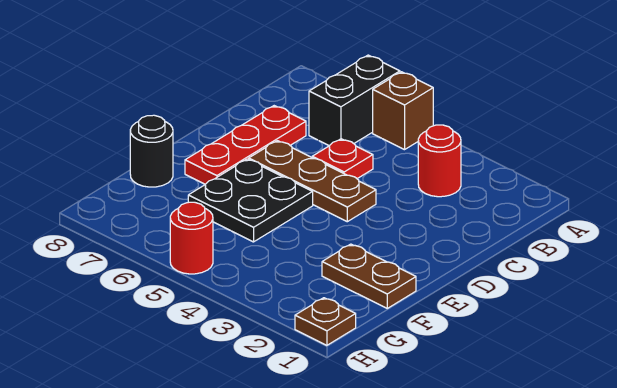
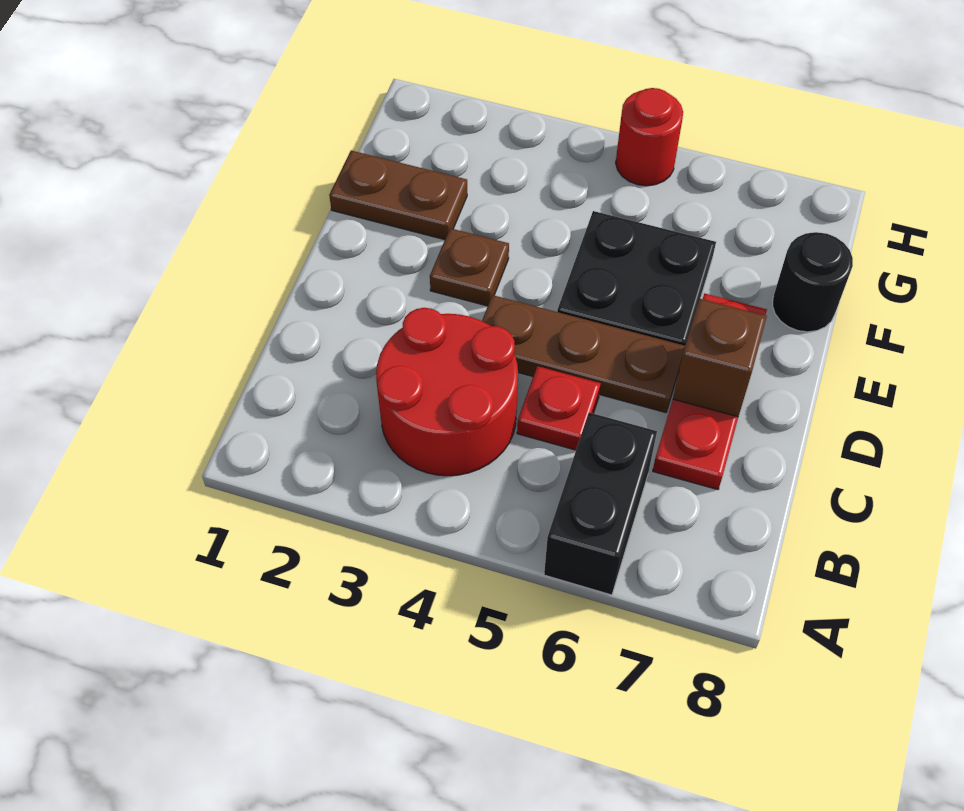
brown 1x1 brick [373,72,433,150] -> brown 1x1 brick moved to [673,299,767,417]
red 1x1 round brick [418,125,461,197] -> red 2x2 round brick [376,308,518,476]
brown 1x1 plate [295,298,356,345] -> brown 1x1 plate moved to [430,228,509,306]

